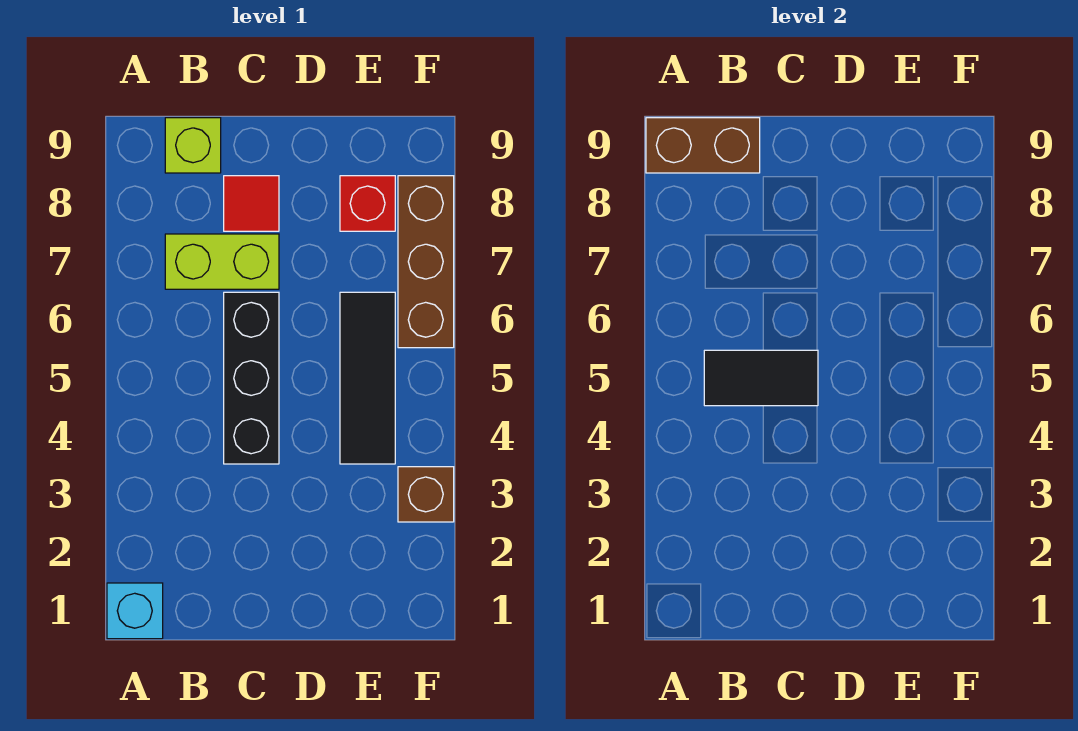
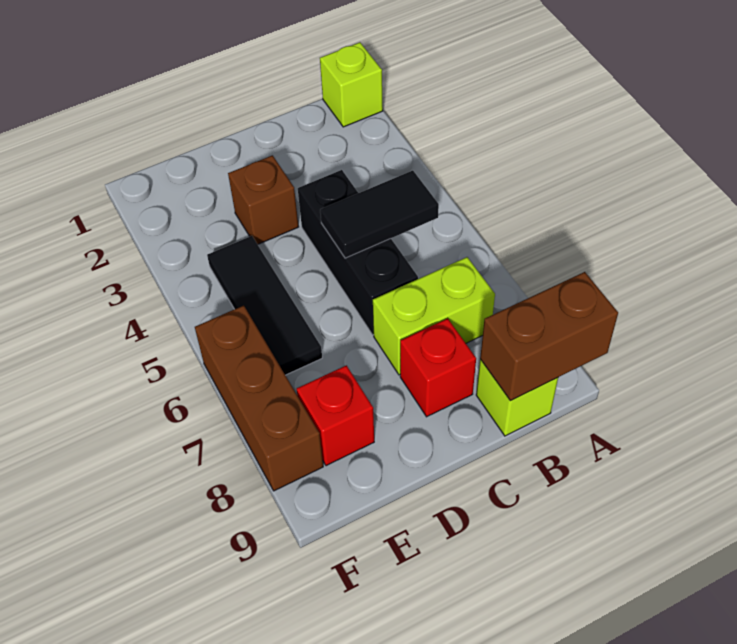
cyan 1x1 brick [107,583,163,639] -> lime 1x1 brick [320,42,383,127]
red 1x1 tile [224,176,279,231] -> red 1x1 brick [400,318,476,417]
brown 1x1 brick [398,467,454,522] -> brown 1x1 brick moved to [228,155,299,244]

